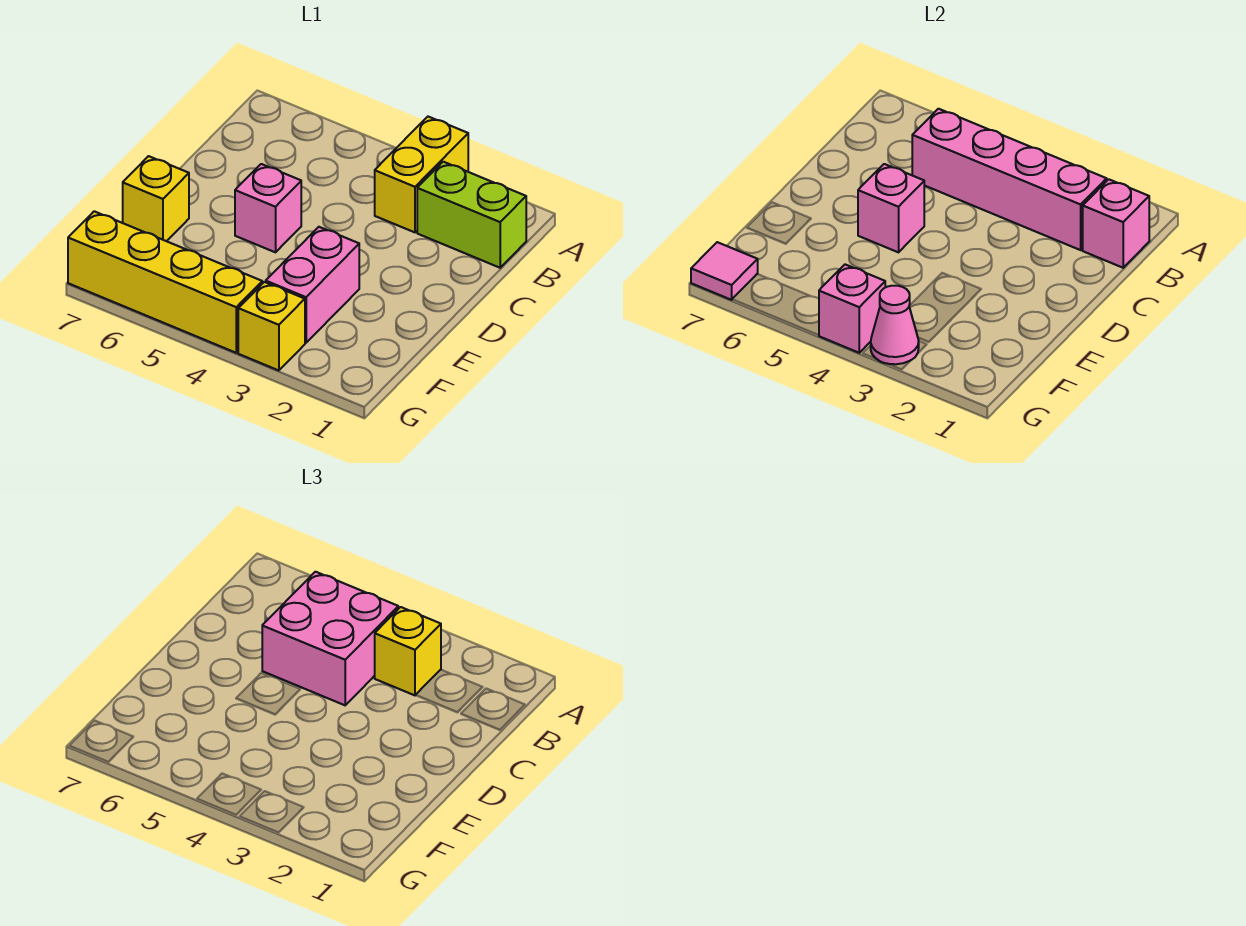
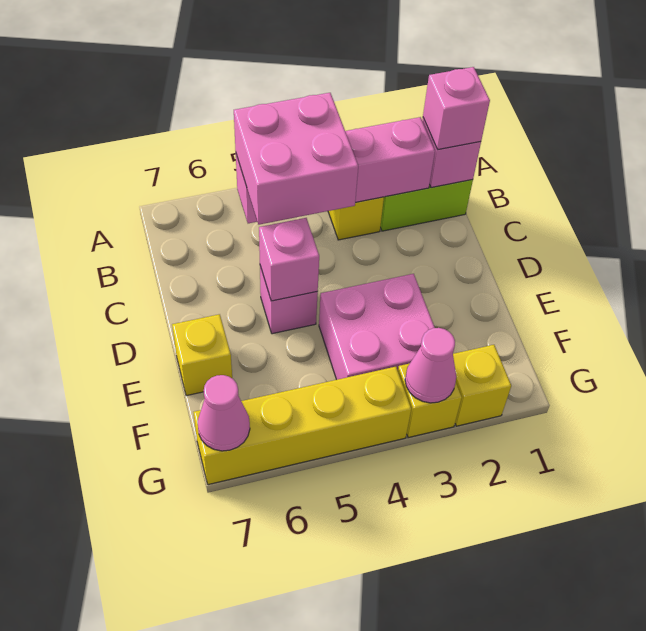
yellow 1x1 brick [375,607,441,695] -> yellow 1x1 brick moved to [453,345,511,426]
pink 1x2 brick [266,227,359,343] -> pink 2x2 brick [319,274,435,380]
pink 1x1 brick [819,265,885,353] -> pink 1x1 brick moved to [423,67,490,150]
pink 1x1 tile [691,242,758,300] -> pink 1x1 cone [198,375,250,451]

